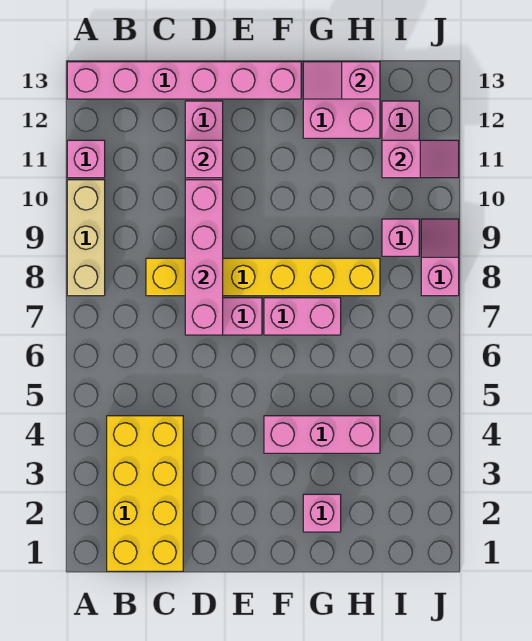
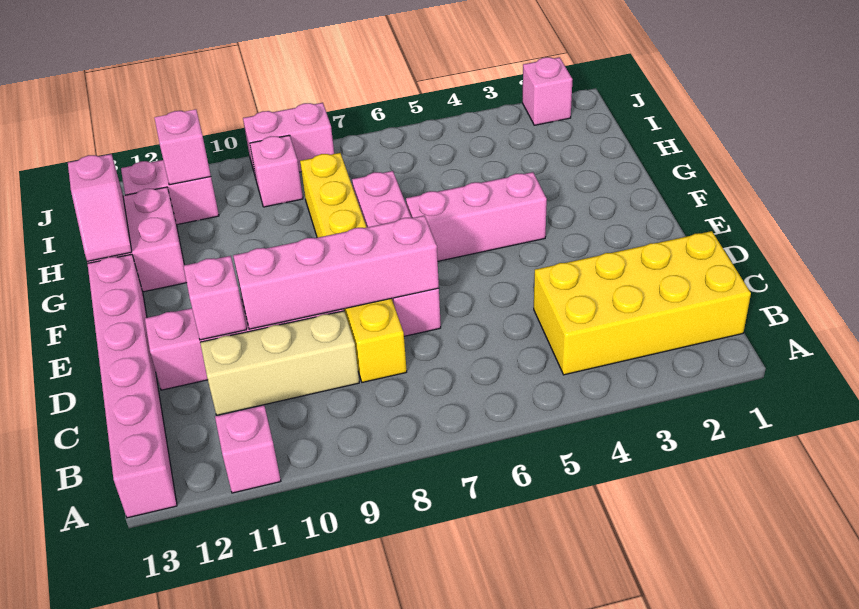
tan 1x3 brick [67,180,105,296] -> tan 1x3 brick moved to [200,311,359,415]
pink 1x3 brick [264,416,380,453] -> pink 1x3 brick turned to [406,172,547,261]
pink 1x1 brick [303,494,341,532] -> pink 1x1 brick moved to [523,57,573,125]
pink 1x2 slope [421,219,459,296] -> pink 1x2 brick [243,103,334,178]

